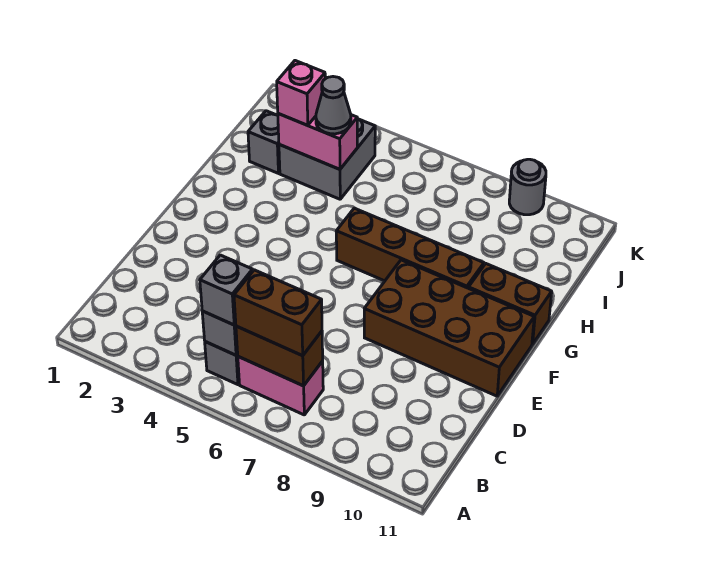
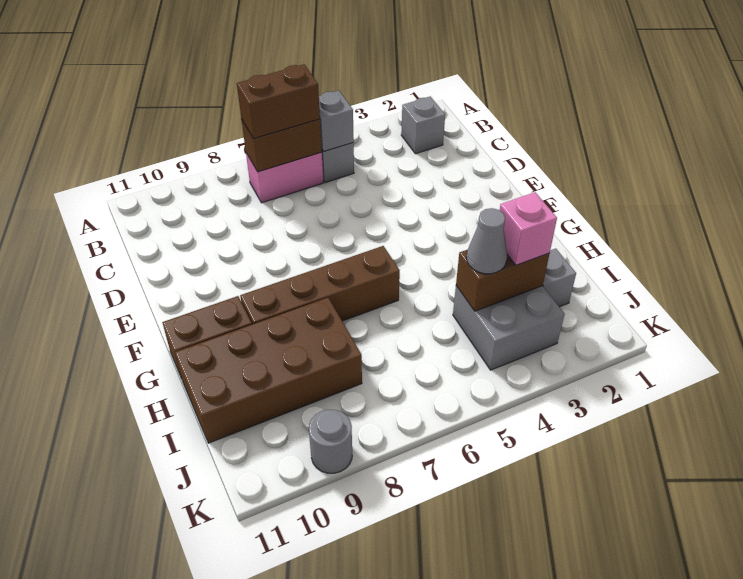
grey 1x1 brick [200,255,253,325] -> grey 1x1 brick moved to [401,97,445,154]
brown 2x4 brick [364,260,534,396] -> brown 2x4 brick moved to [175,298,362,443]
pink 1x2 brick [278,114,357,169] -> brown 1x2 brick [456,250,550,311]

